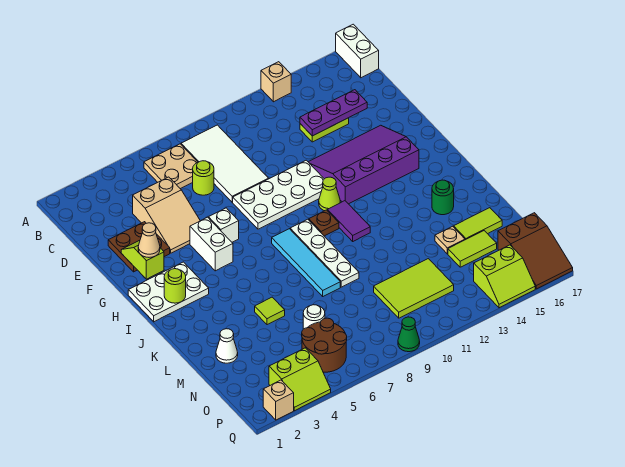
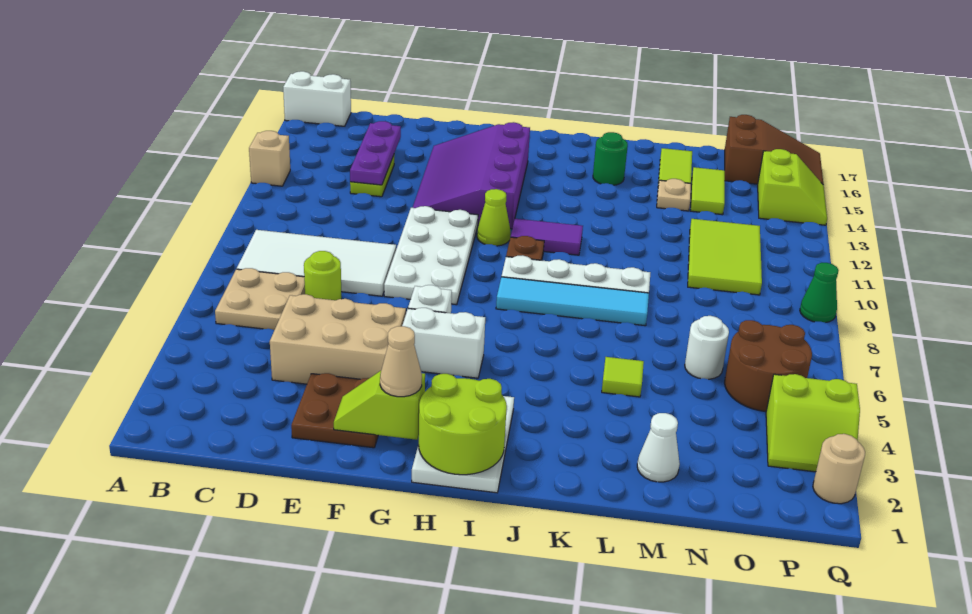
tan 2x3 slope [133,177,200,253] -> tan 2x3 brick [270,294,406,384]
lime 1x1 round brick [164,269,186,303] -> lime 2x2 round brick [419,374,507,475]
lime 2x2 slope [269,348,331,411] -> lime 2x2 slope turned to [766,374,860,472]
tan 1x1 brick [263,380,294,420] -> tan 1x1 round brick [813,434,865,504]

